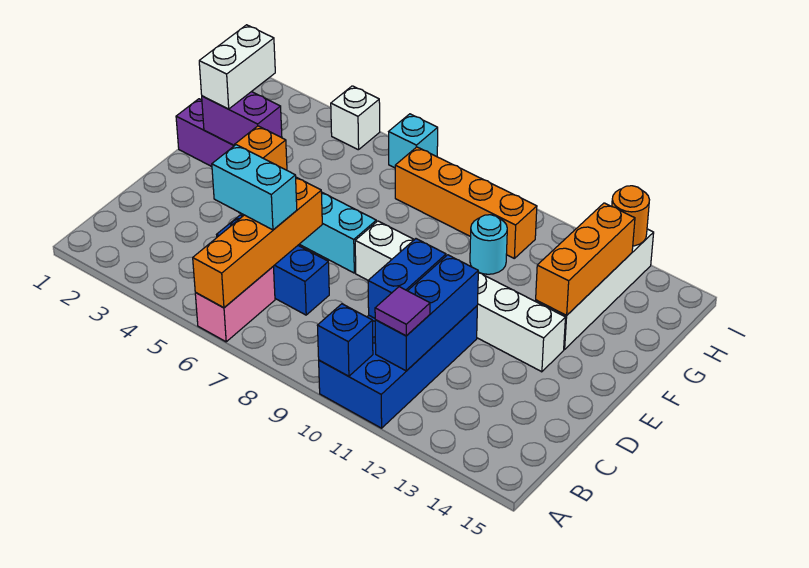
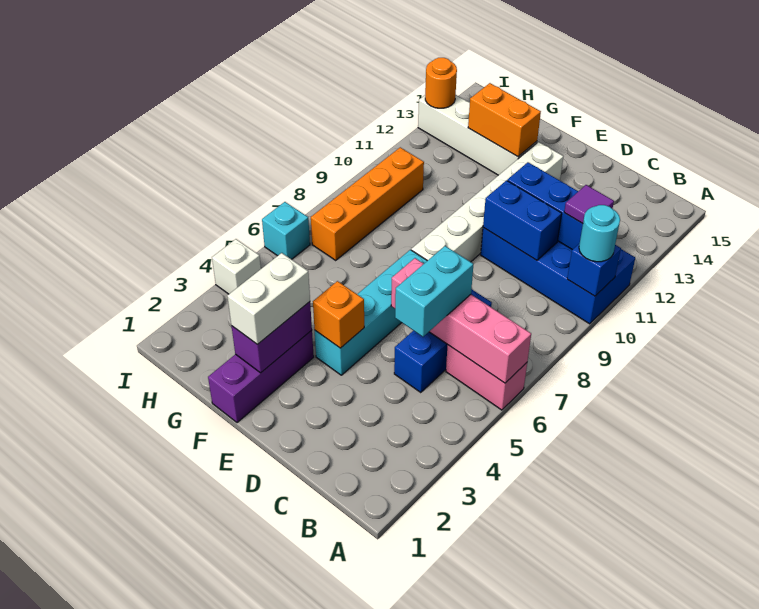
orange 1x4 brick [193,177,322,308] -> pink 1x4 brick [391,258,531,383]
white 1x2 brick [199,25,275,109] -> white 1x2 brick turned to [228,253,310,345]
orange 1x3 brick [536,203,635,316] -> orange 1x2 brick [468,83,541,157]
cyan 1x1 round brick [470,215,507,274] -> cyan 1x1 round brick moved to [579,205,620,262]

